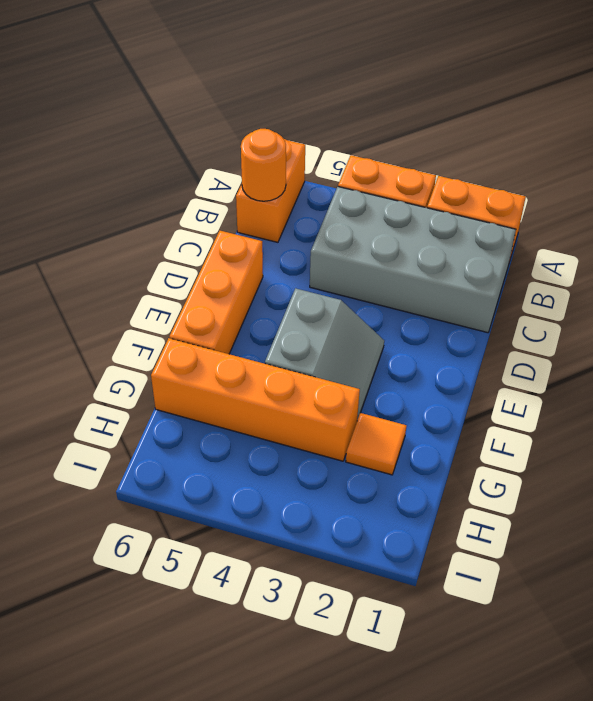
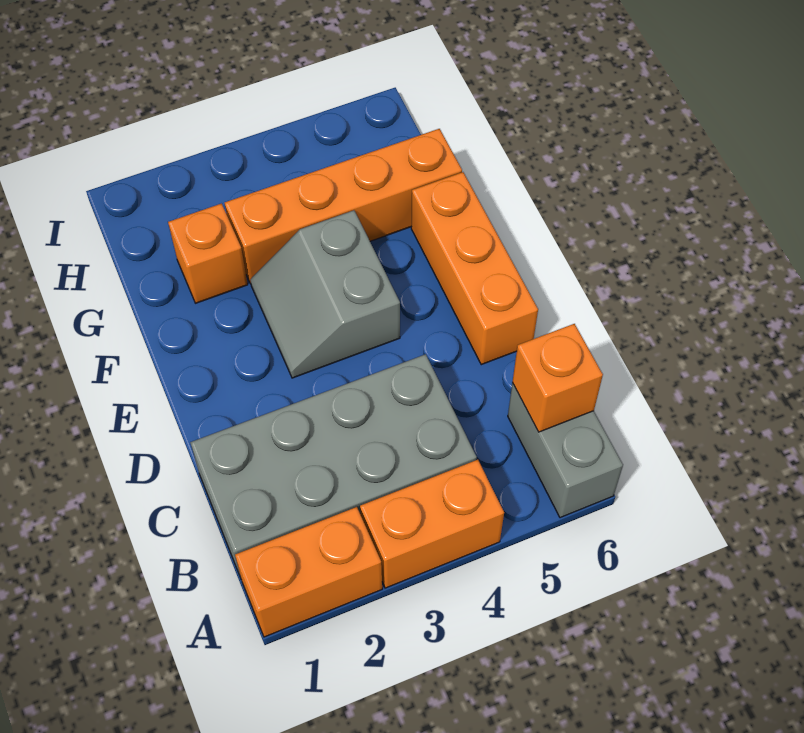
orange 1x2 brick [236,139,305,242] -> grey 1x2 brick [508,383,623,518]
orange 1x1 round brick [241,129,286,201] -> orange 1x1 brick [512,324,603,432]
orange 1x1 tile [346,413,406,475] -> orange 1x1 brick [168,204,248,303]

